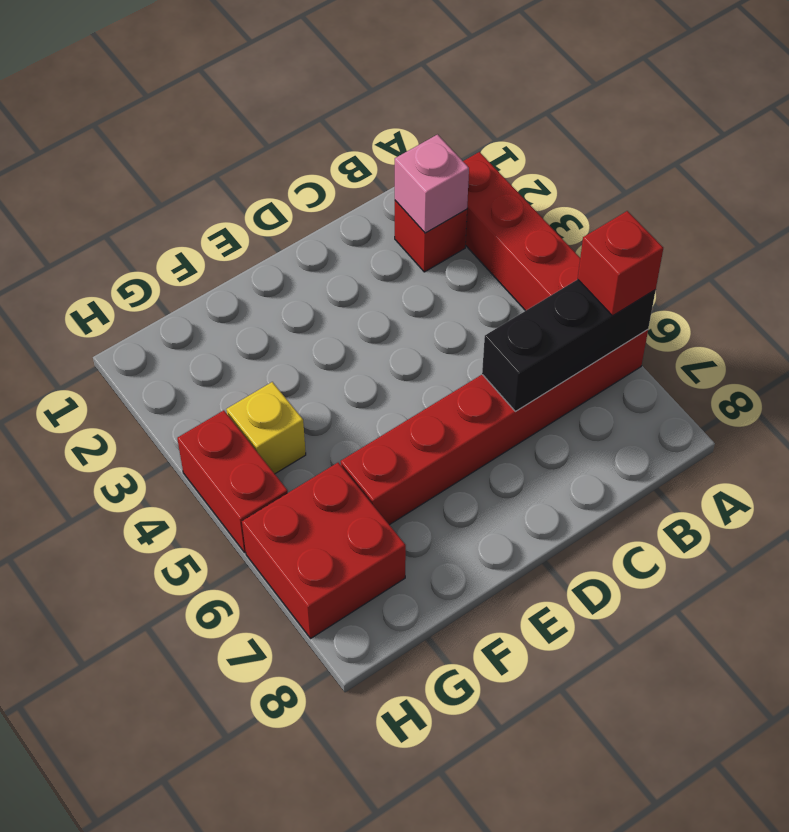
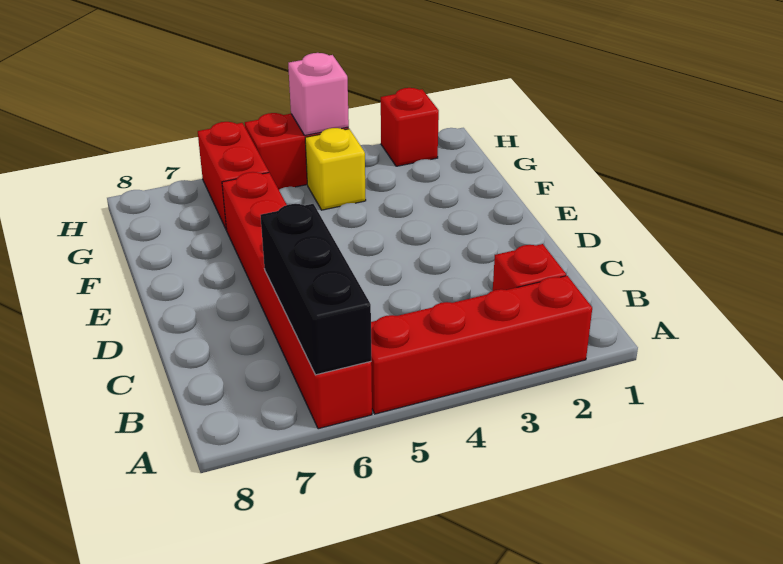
red 1x1 brick [578,211,663,316] -> red 1x1 brick moved to [381,88,439,166]
pink 1x1 brick [395,135,469,233] -> pink 1x1 brick moved to [288,53,349,135]
red 2x2 brick [242,463,406,638] -> red 1x2 brick [198,122,269,230]

